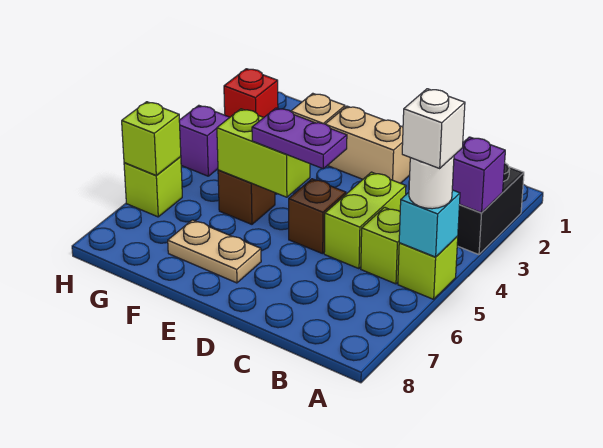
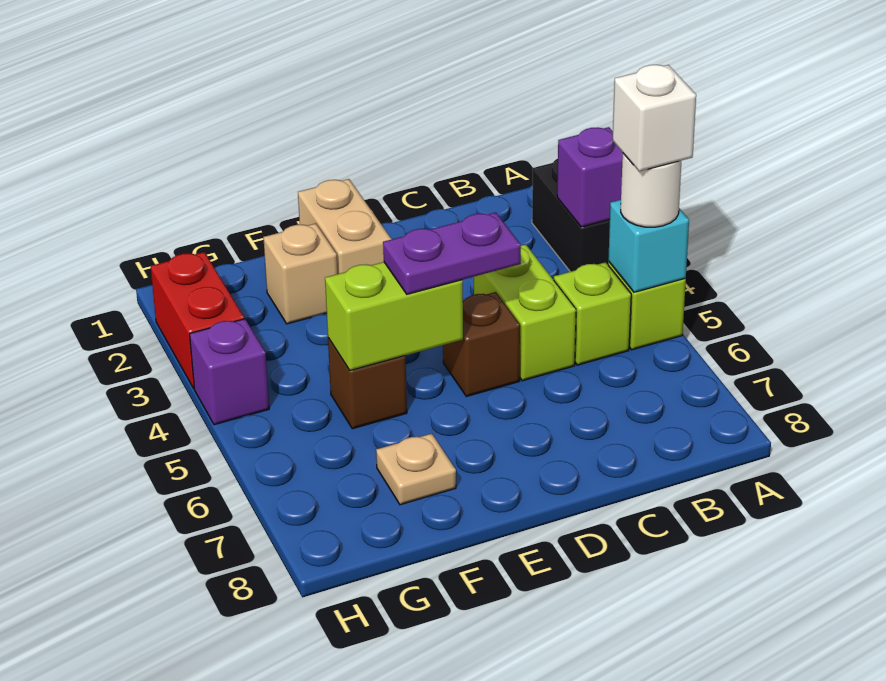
tan 1x2 brick [326,106,410,183] -> tan 1x2 brick turned to [298,179,391,274]
tan 1x2 plate [168,220,261,283] -> tan 1x1 plate [376,434,456,505]
red 1x1 brick [224,69,278,117] -> red 1x2 brick [151,252,244,388]
lime 1x1 brick [124,157,182,217] -> none
lime 1x1 brick [122,102,181,176] -> none

